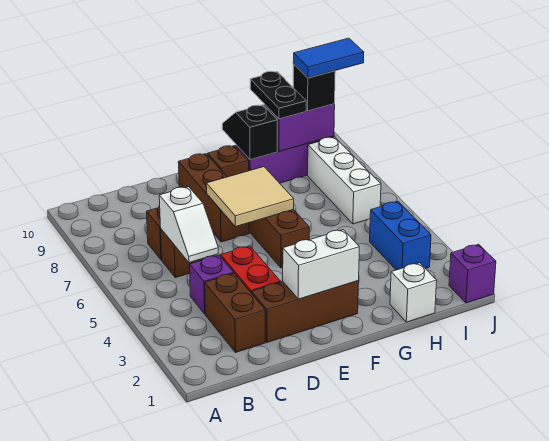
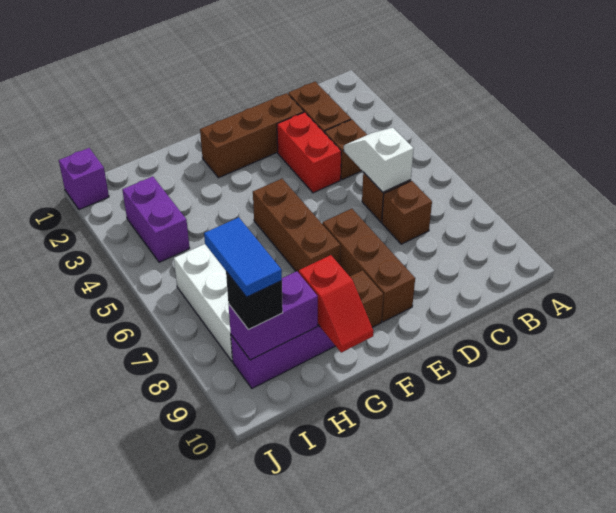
purple 1x1 brick [190,255,234,314] -> brown 1x1 brick [325,119,367,180]
white 1x2 brick [283,230,359,299] -> none
tan 2x2 tile [206,167,294,227] -> none
black 1x2 slope [222,105,277,160] -> red 1x2 slope [299,255,374,353]
white 1x1 brick [390,263,437,322] -> none
black 1x2 plate [250,71,306,119] -> none
blue 1x2 brick [370,202,431,270] -> purple 1x2 brick [122,176,190,262]
blue 1x2 tile [293,38,364,78] -> blue 1x2 tile turned to [204,217,282,297]

